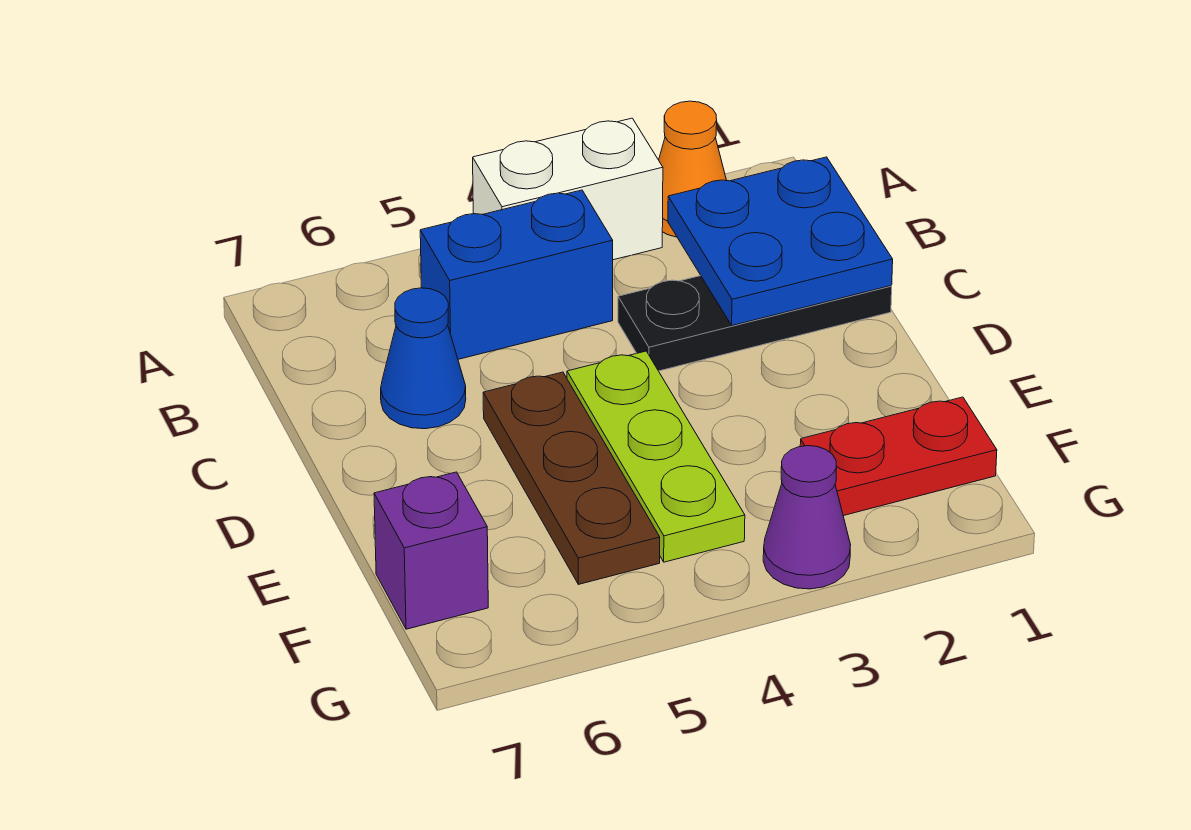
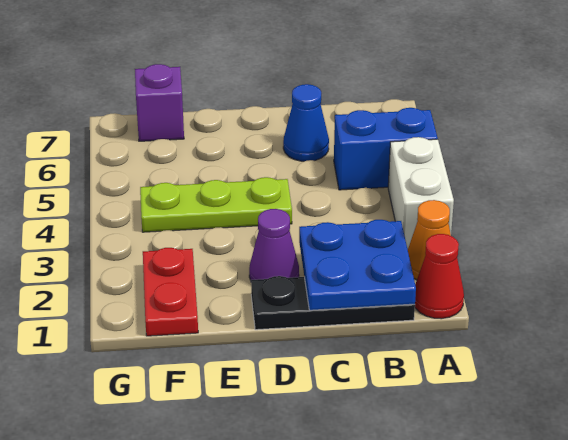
none -> red 1x1 cone [415,234,464,319]
blue 1x2 brick [420,190,613,359] -> blue 1x2 brick turned to [334,108,438,190]
black 1x3 plate [618,276,892,371] -> black 1x3 plate turned to [251,276,415,330]
brown 1x3 plate [483,372,660,584] -> none
purple 1x1 cone [763,446,851,589] -> purple 1x1 cone moved to [249,209,299,280]

